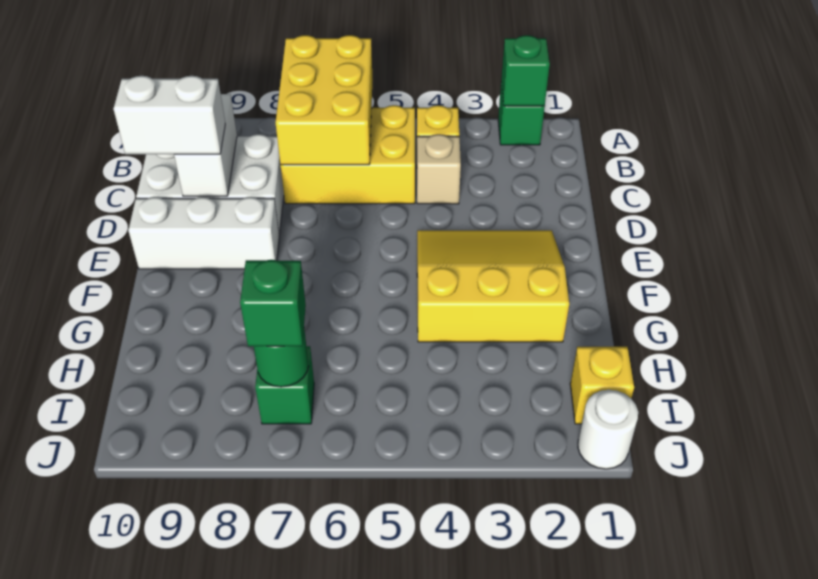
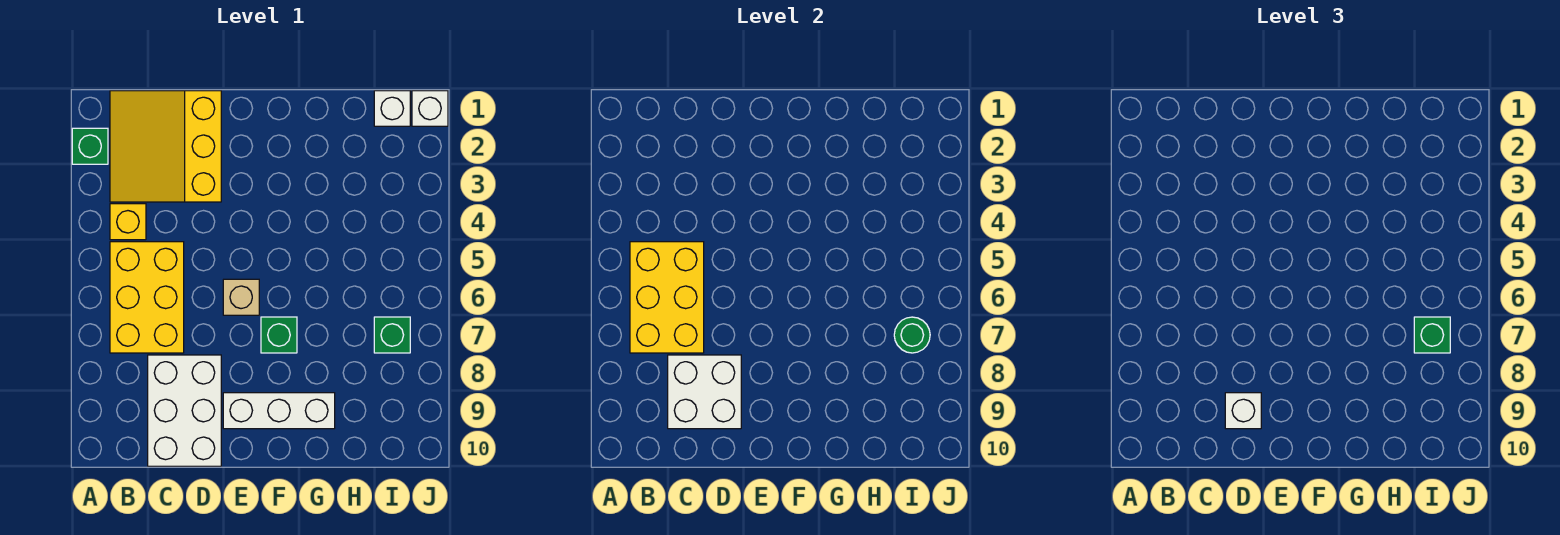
green 1x1 brick [501,35,550,106] -> green 1x1 brick moved to [261,317,297,353]
yellow 2x3 brick [276,35,373,165] -> yellow 2x3 brick turned to [630,242,704,353]
tan 1x1 brick [417,134,461,204] -> tan 1x1 brick moved to [223,279,259,315]
white 1x2 brick [174,94,237,196] -> white 2x2 brick [668,355,741,429]
white 1x2 brick [113,76,225,154] -> white 1x1 brick [1225,393,1261,429]
yellow 3x3 slope [417,230,569,342] -> yellow 3x3 slope moved to [110,91,221,202]
white 1x3 brick [128,197,279,269] -> white 1x3 brick turned to [223,393,335,429]
yellow 1x1 brick [570,347,634,424] -> white 1x1 brick [374,91,410,126]
white 1x1 round brick [578,390,638,469] -> white 1x1 brick [412,91,448,126]

